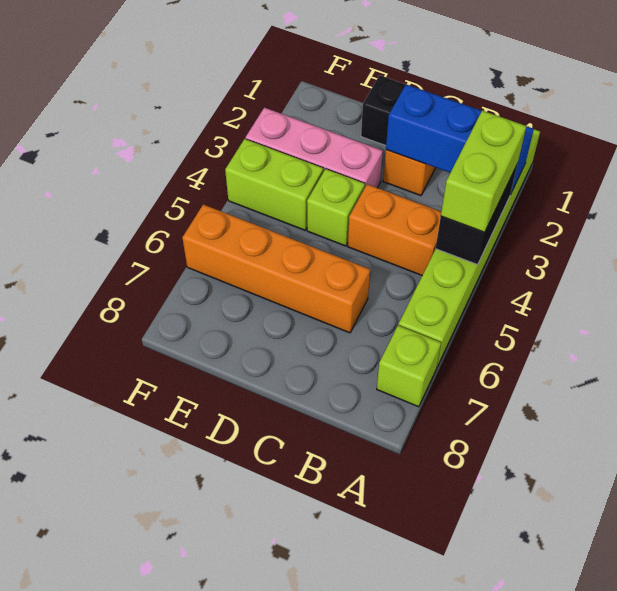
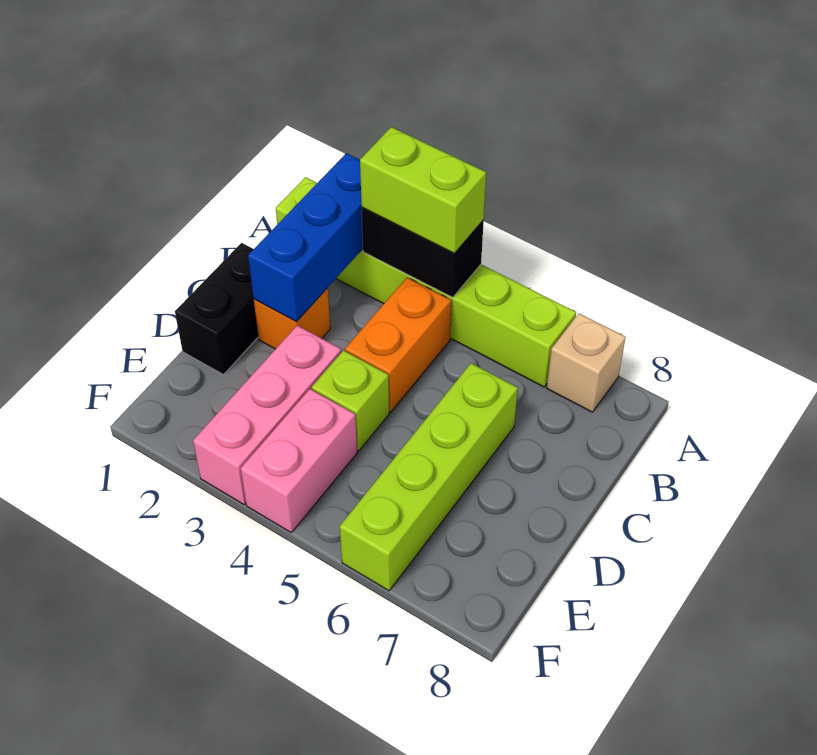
lime 1x1 brick [377,325,441,407] -> tan 1x1 brick [547,313,626,412]
orange 1x4 brick [182,204,370,333] -> lime 1x4 brick [340,363,518,591]
lime 1x2 brick [225,139,323,230] -> pink 1x2 brick [241,389,357,532]

